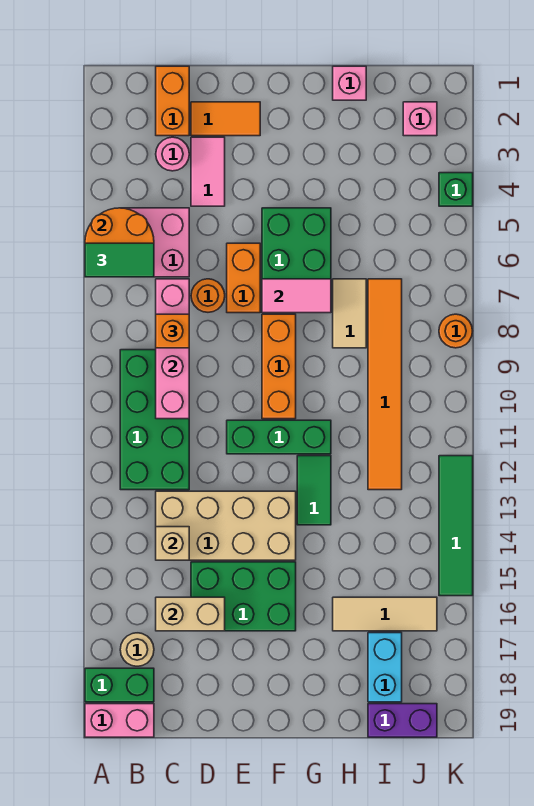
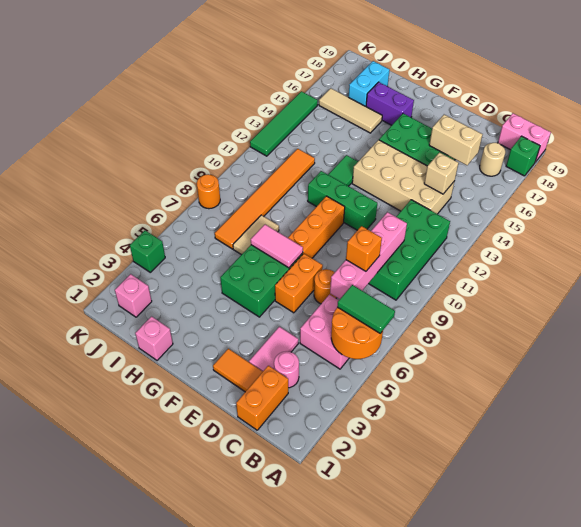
green 1x2 brick [85,668,154,702] -> green 1x1 brick [506,136,540,176]
purple 1x2 brick [368,704,437,737] -> purple 1x2 brick moved to [366,82,414,125]

